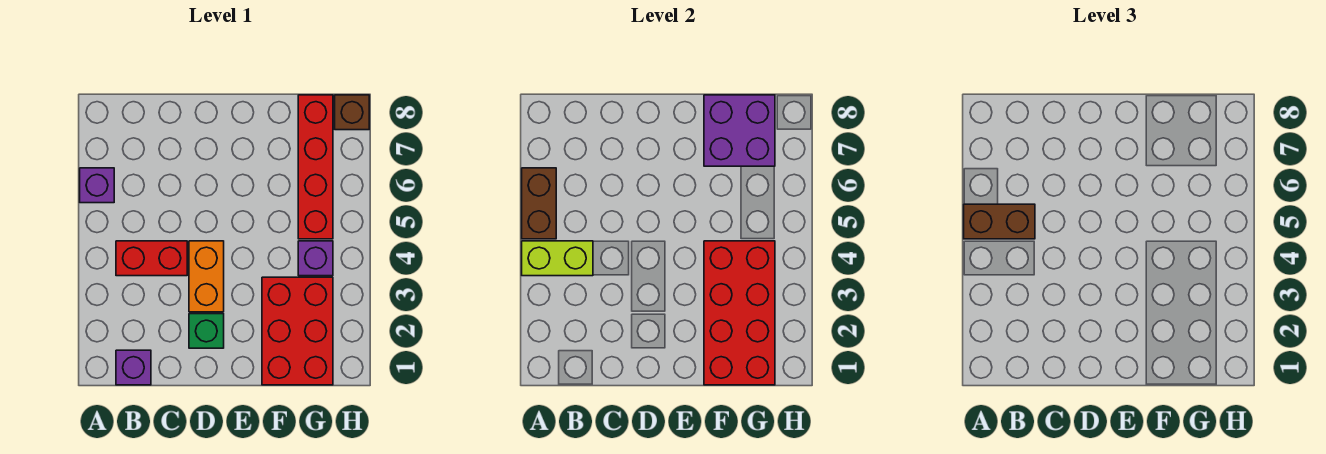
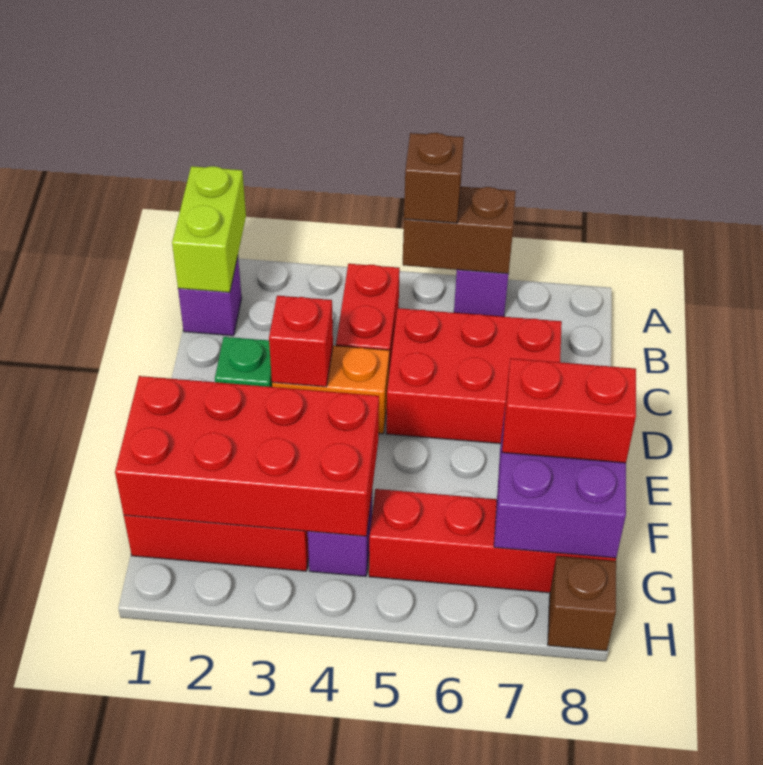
lime 1x2 brick [522,241,593,276] -> lime 1x2 brick moved to [172,166,246,292]
brown 1x2 brick [964,204,1035,239] -> brown 1x1 brick [404,133,464,223]
none -> red 2x3 brick [386,308,562,444]
none -> red 1x1 brick [269,296,333,387]
none -> red 1x2 brick [502,358,636,463]

